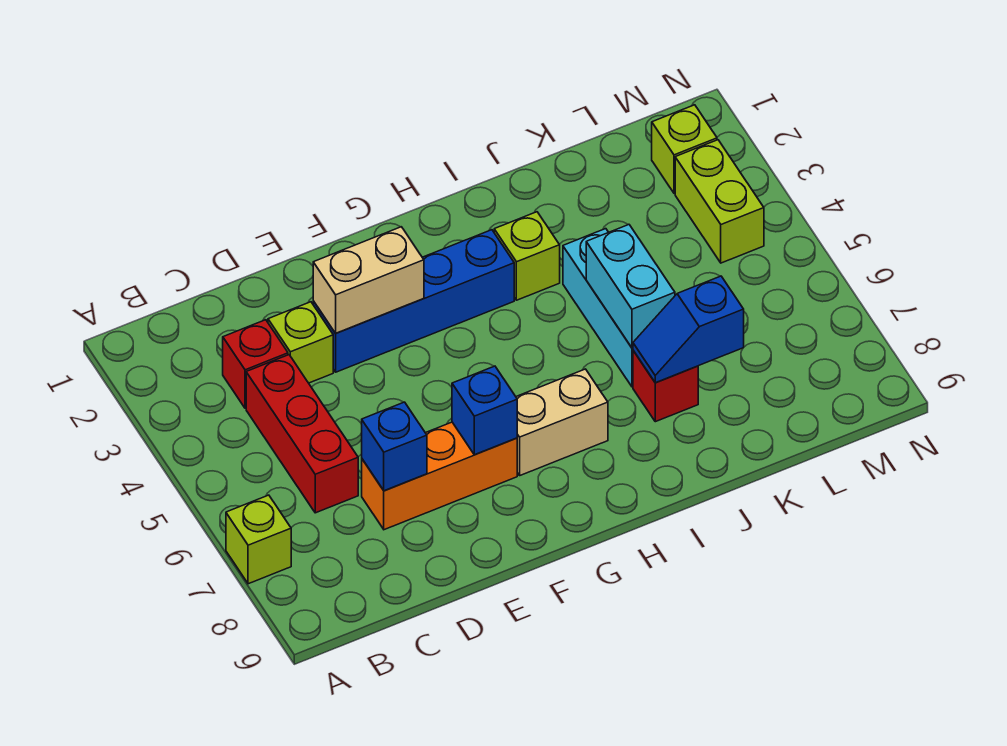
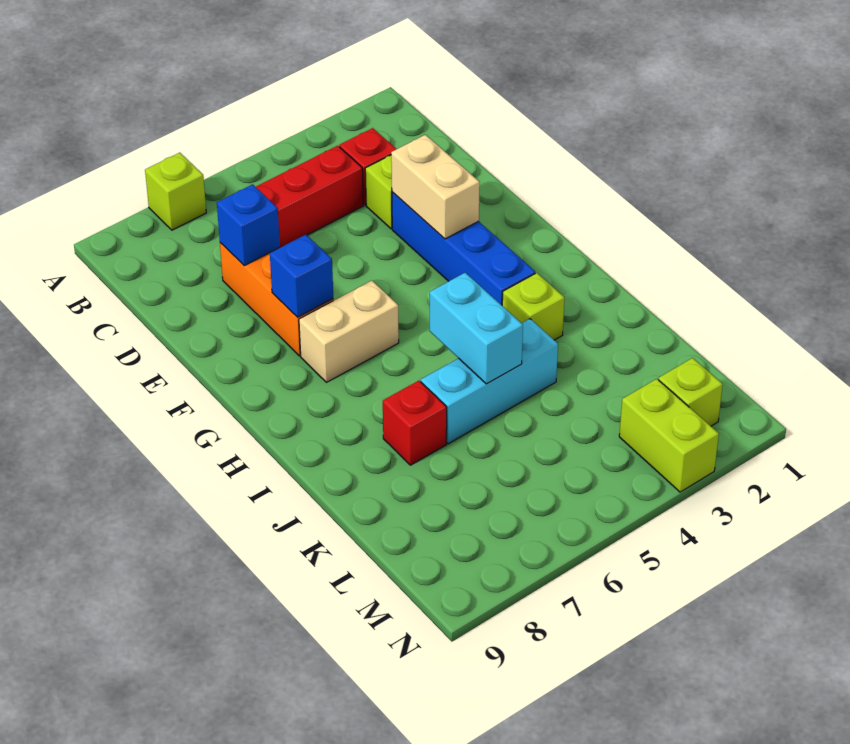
tan 1x2 brick [516,369,608,475] -> tan 1x2 brick turned to [299,280,399,382]
cyan 1x2 brick [586,225,675,348] -> cyan 1x2 brick turned to [430,273,523,384]
blue 1x2 slope [633,276,744,383] -> none
lime 1x2 brick [675,140,764,263] -> lime 1x2 brick turned to [619,379,719,492]

